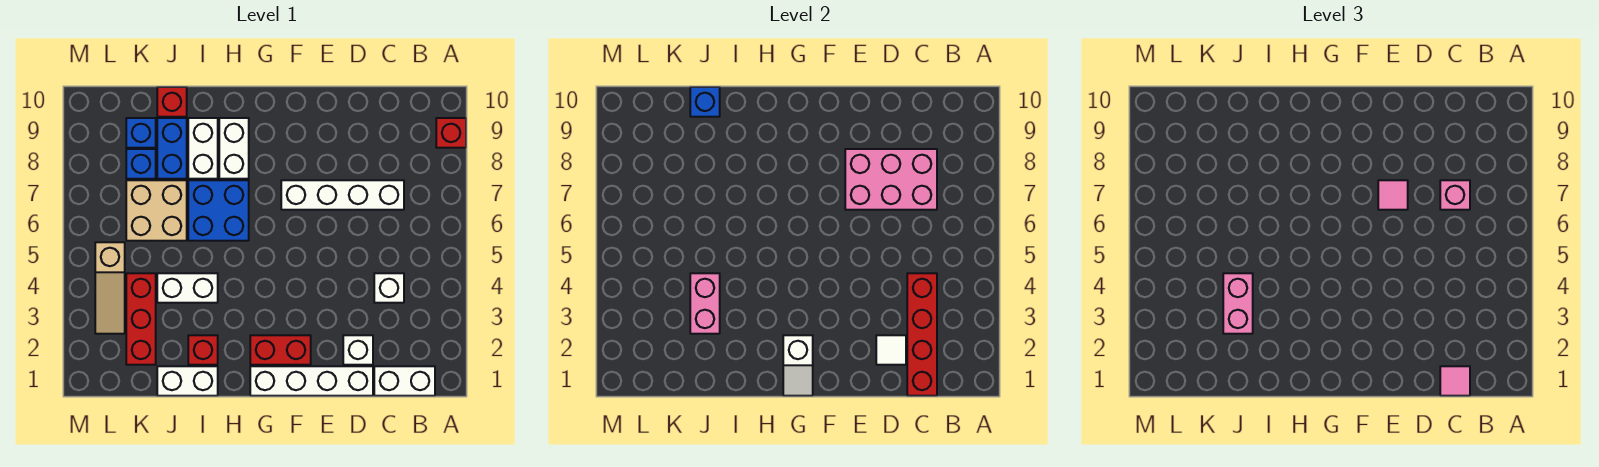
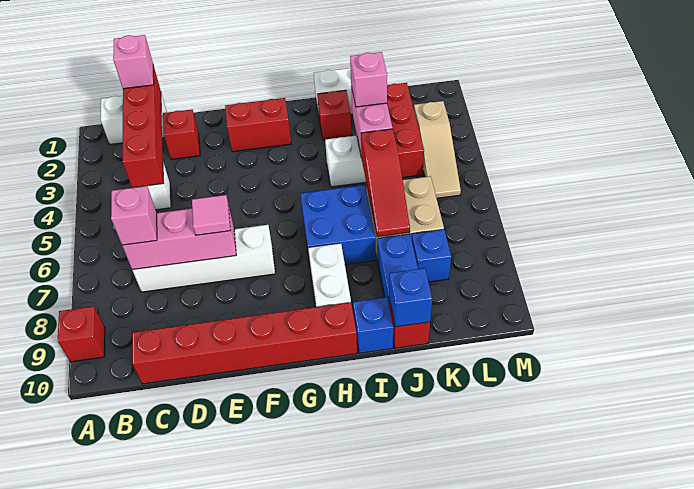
pink 1x1 tile [1440,366,1470,396] -> pink 1x1 brick [113,35,154,89]
pink 2x3 brick [845,149,937,210] -> pink 1x3 brick [122,209,236,270]
none -> red 1x6 brick [132,302,357,384]
white 1x4 brick [250,366,373,396] -> none
white 1x1 brick [343,335,373,365] -> red 1x1 brick [163,110,200,159]
white 1x1 tile [876,335,906,365] -> none
white 1x2 slope [783,335,813,396] -> none
white 1x2 brick [188,118,218,179] -> none
pink 1x2 brick [1223,273,1253,334] -> pink 1x1 brick [350,52,387,107]
none -> red 1x3 slope [361,129,410,237]
blue 1x1 brick [126,118,156,148] -> blue 1x1 brick moved to [353,297,393,353]
tan 1x3 slope [95,242,125,334] -> tan 1x3 slope turned to [414,101,461,198]

